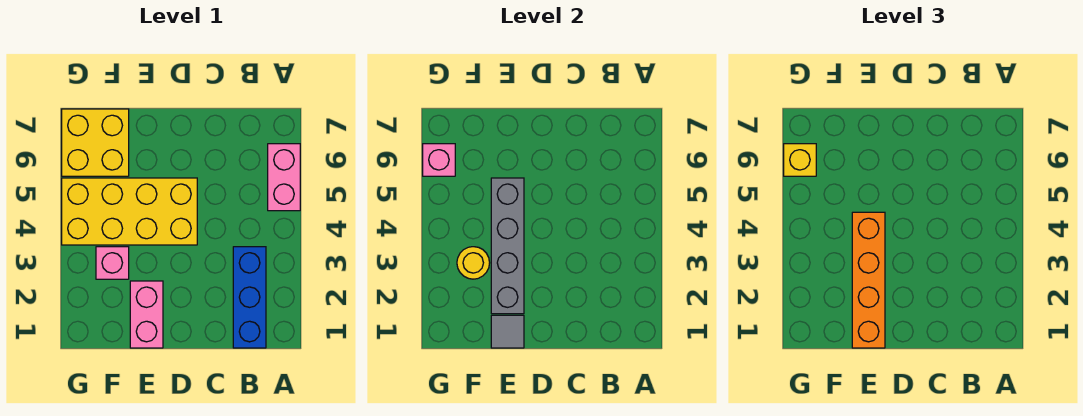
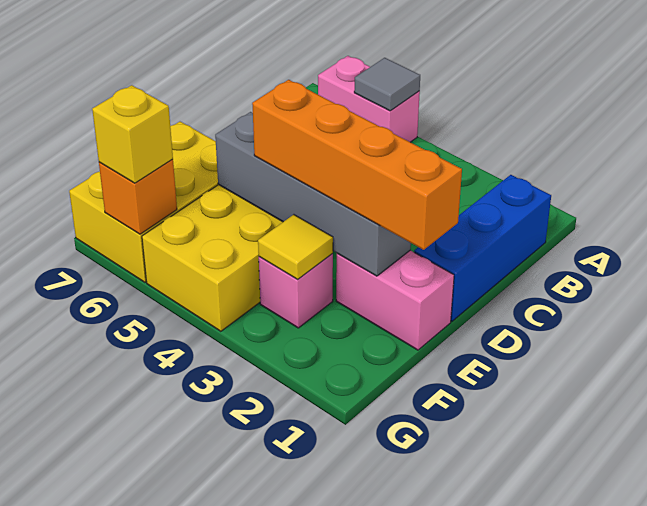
blue 1x3 brick [233,247,266,348] -> blue 1x3 brick turned to [414,175,551,321]
grey 1x1 tile [491,315,524,348] -> grey 1x1 tile moved to [354,58,420,111]
yellow 1x1 round brick [457,247,490,279] -> yellow 1x1 tile [258,215,333,279]
yellow 2x2 brick [62,109,129,176] -> yellow 2x3 brick [69,122,218,282]
pink 1x1 brick [423,144,455,176] -> orange 1x1 brick [99,159,177,234]

